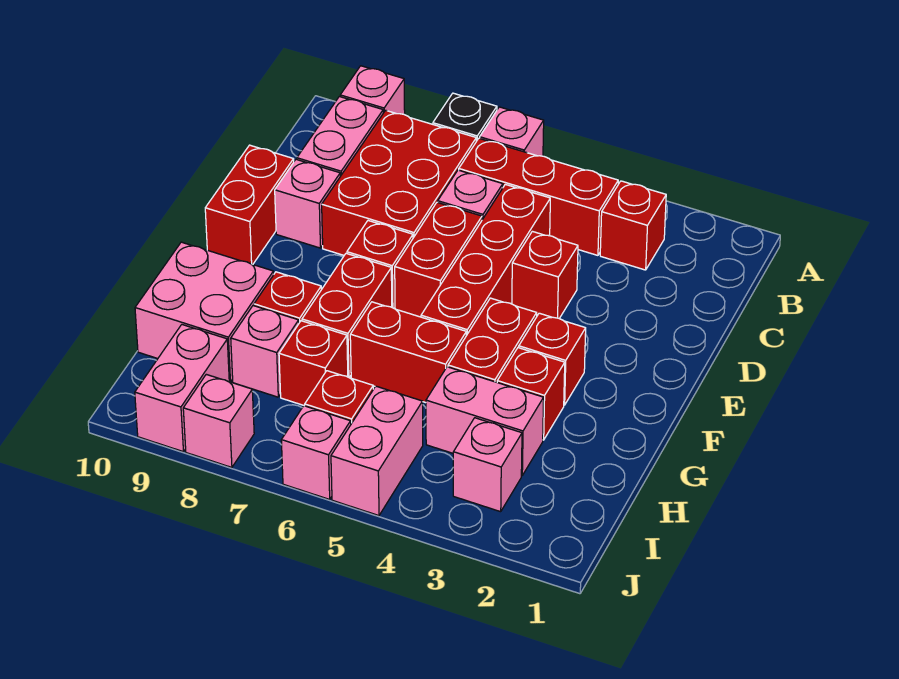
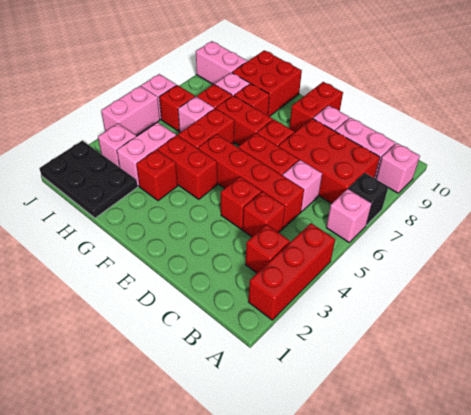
red 1x3 brick [459,138,618,255] -> red 1x3 brick moved to [249,223,335,320]
red 1x2 brick [205,145,294,264] -> red 1x2 brick turned to [290,82,343,132]
red 1x1 brick [519,313,586,405] -> red 1x1 brick moved to [243,191,285,237]
pink 2x2 brick [135,242,274,382] -> red 2x2 brick [232,50,302,116]
none -> black 2x3 plate [39,141,138,218]
pink 1x2 brick [331,386,423,516] -> pink 1x2 brick turned to [101,86,160,136]
pink 1x1 brick [183,374,254,467] -> pink 1x1 brick moved to [178,97,214,133]

